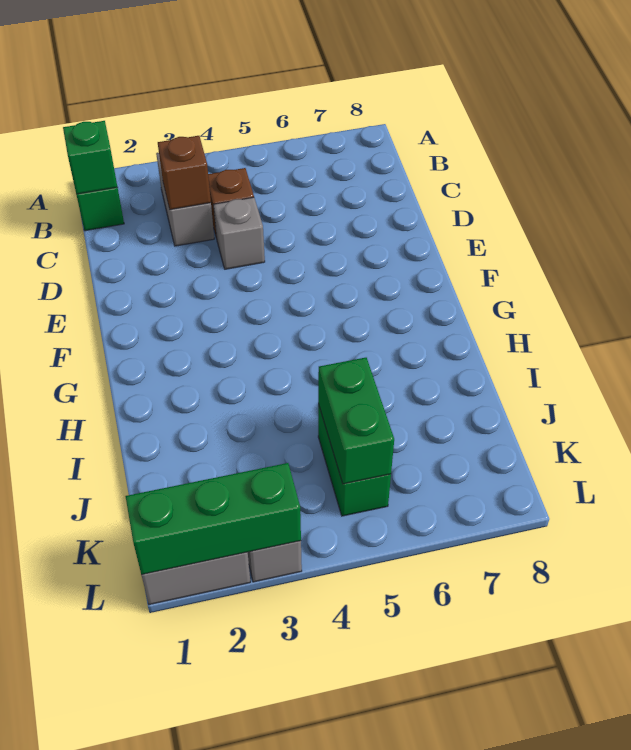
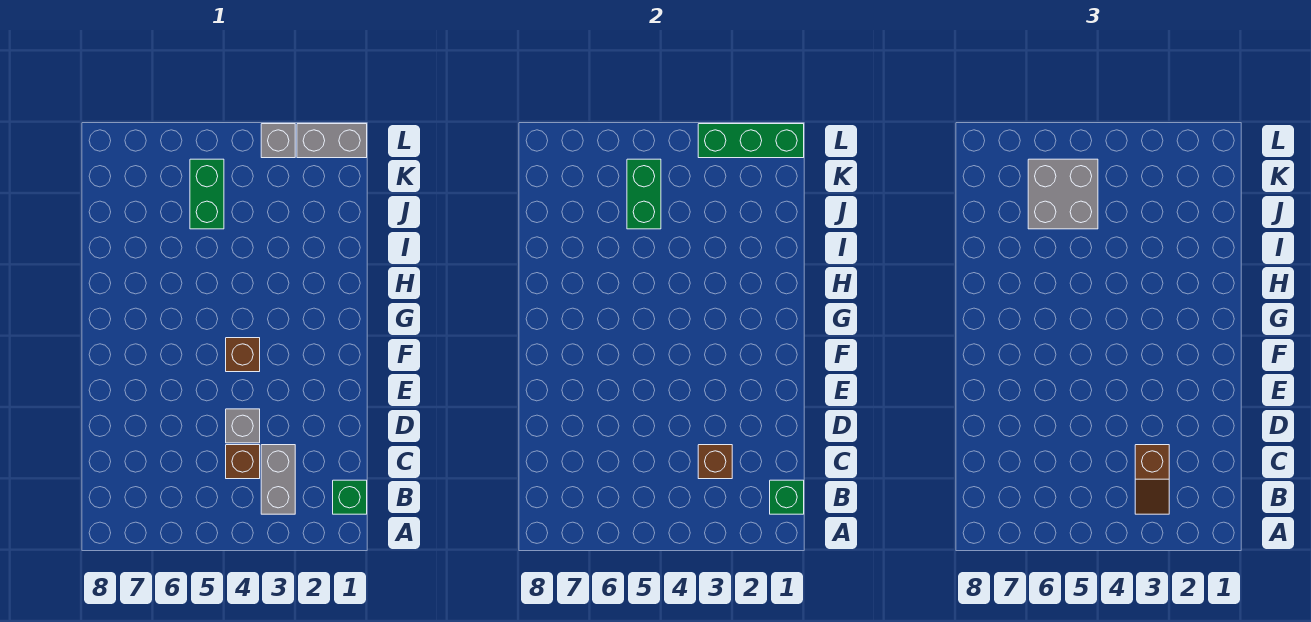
none -> brown 1x2 slope [1135,445,1169,514]
none -> brown 1x1 brick [226,338,260,372]
none -> grey 2x2 brick [1028,159,1098,229]

